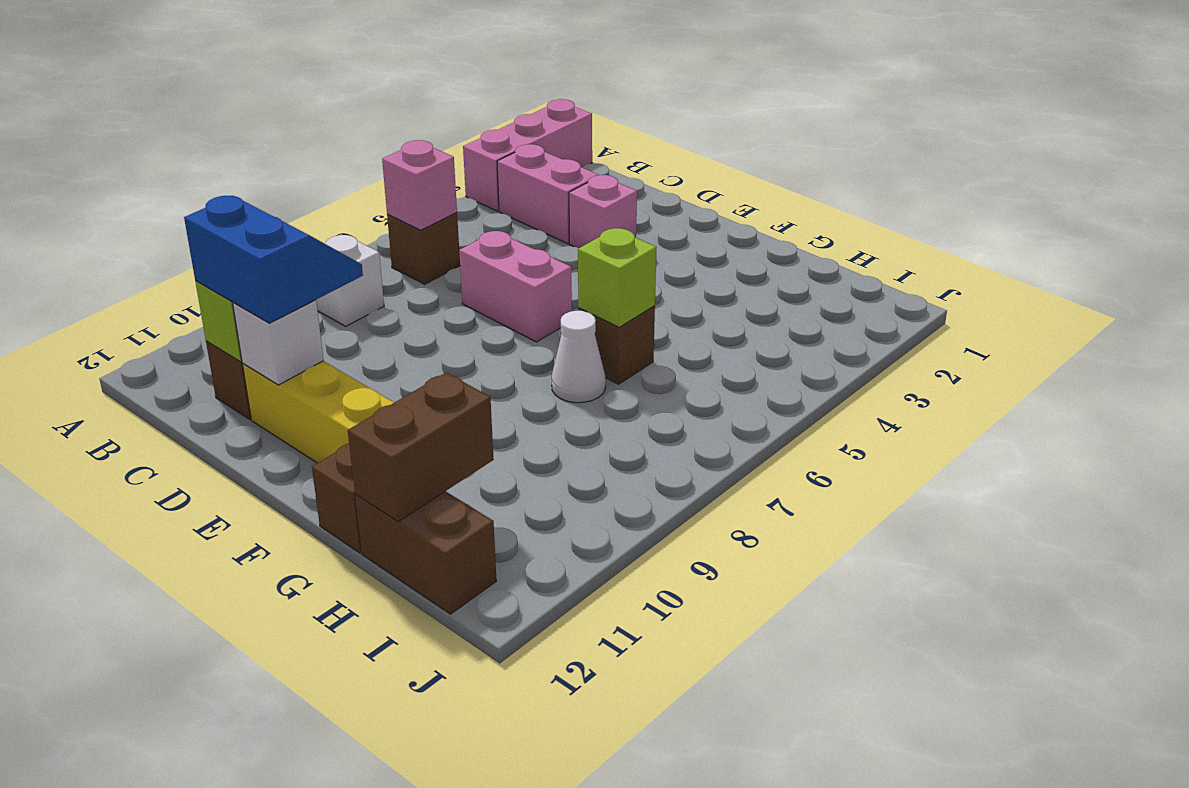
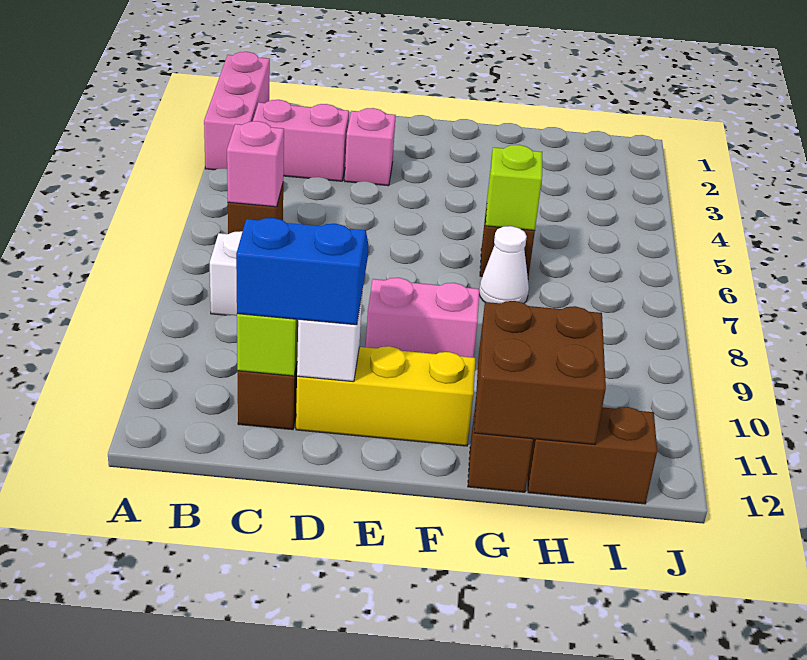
pink 1x2 brick [459,231,572,342] -> pink 1x2 brick moved to [366,278,479,357]
brown 1x2 brick [348,373,494,521] -> brown 2x2 brick [474,301,606,445]

